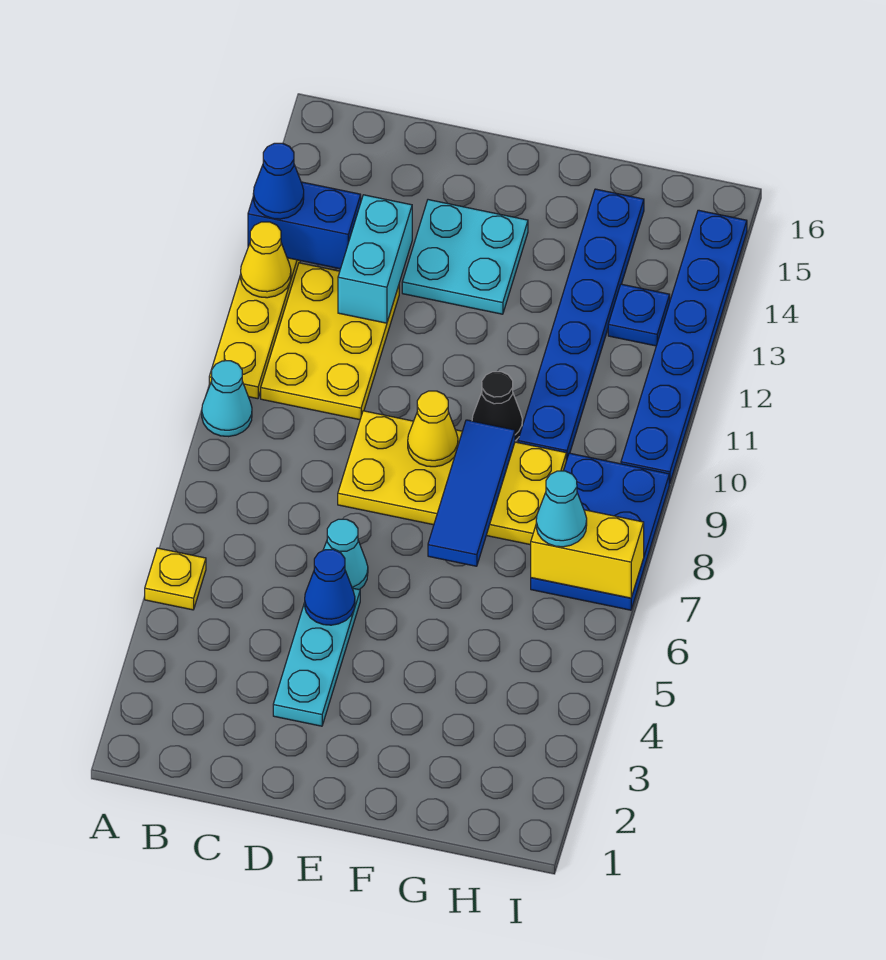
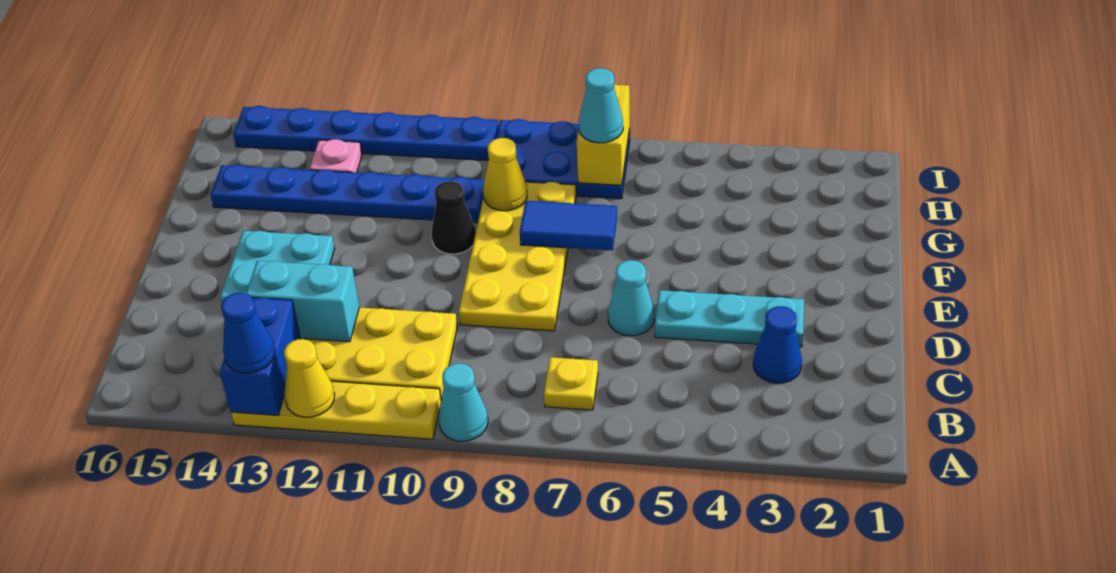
yellow 1x1 plate [145,548,206,610] -> yellow 1x1 plate moved to [544,357,598,410]
blue 1x1 cone [305,549,355,625] -> blue 1x1 cone moved to [753,306,802,383]
yellow 1x1 cone [408,391,458,467] -> yellow 1x1 cone moved to [483,138,527,211]
blue 1x3 tile [428,420,515,566] -> blue 1x2 tile [520,201,617,250]
blue 1x1 plate [608,284,670,346] -> pink 1x1 plate [310,139,362,173]

